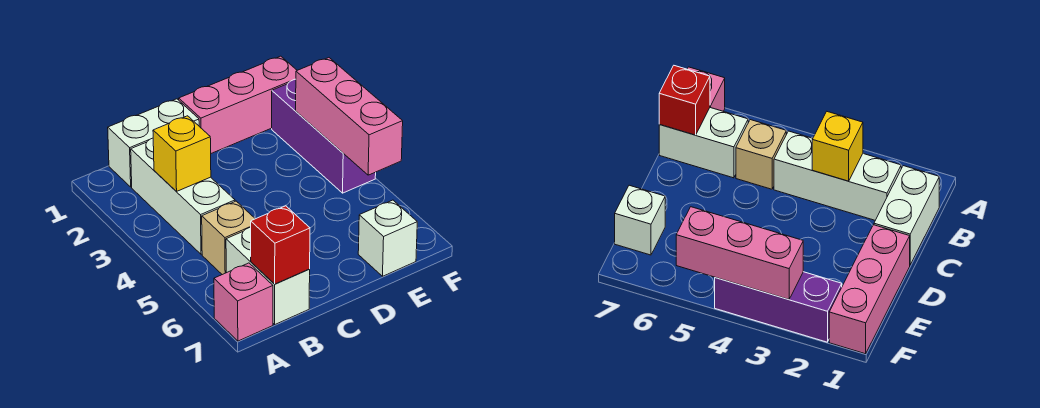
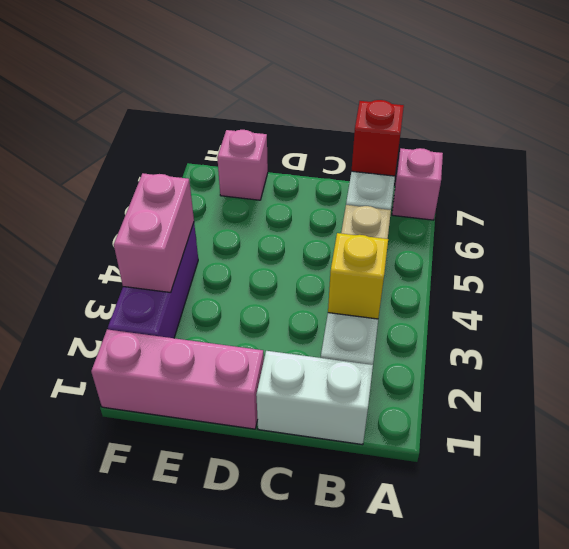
white 1x1 brick [358,200,417,276] -> pink 1x1 brick [217,130,268,200]
pink 1x3 brick [296,58,403,175] -> pink 1x2 brick [114,173,194,293]

